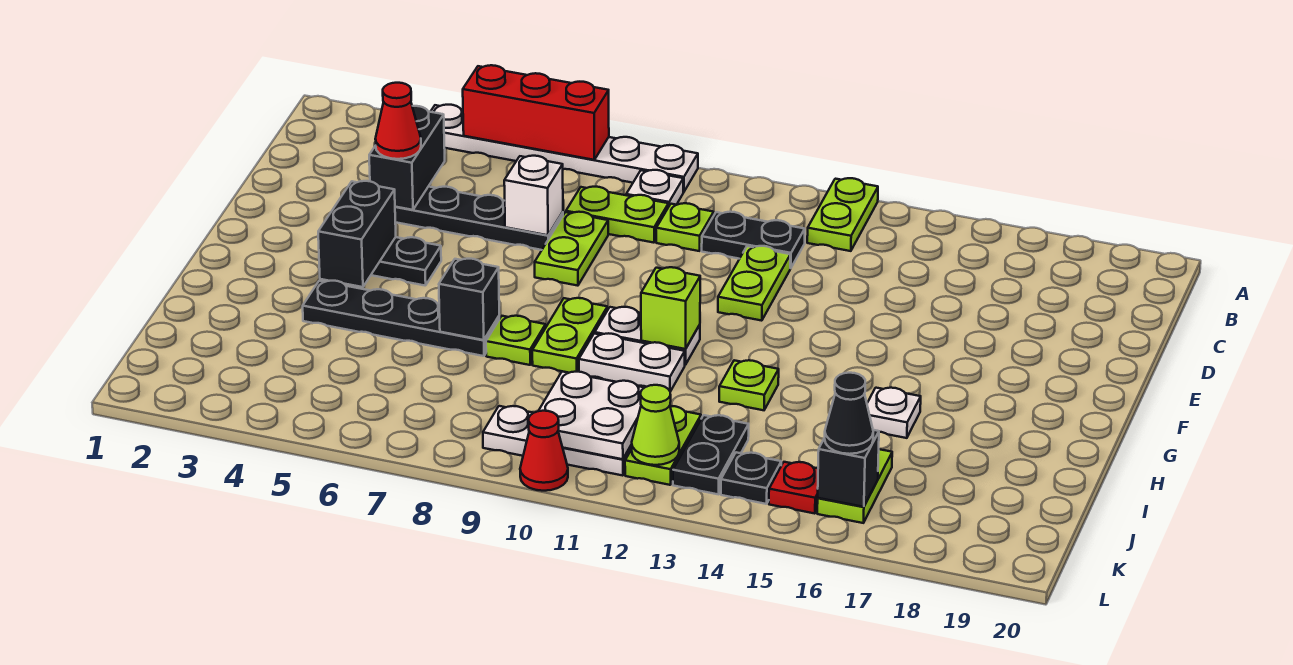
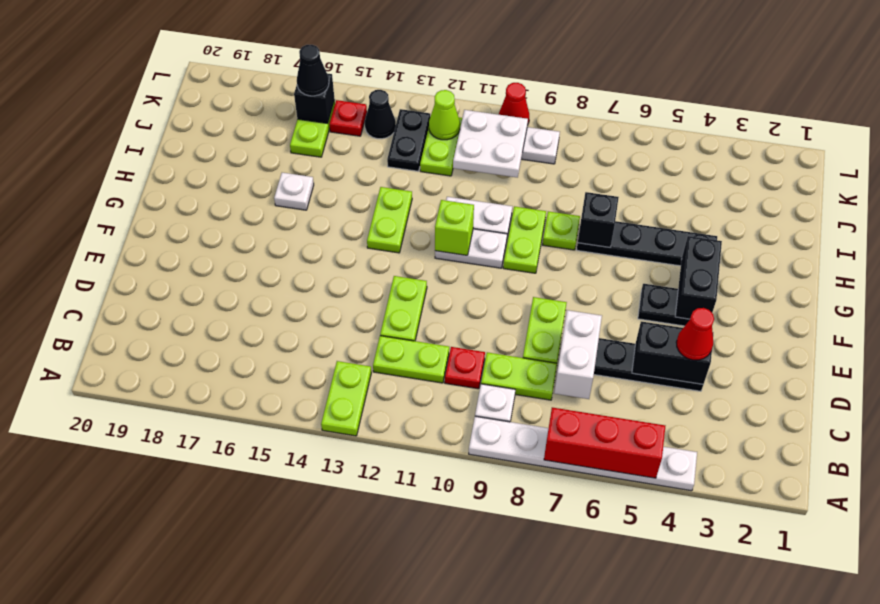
black 1x2 brick [369,106,445,210] -> black 1x2 brick turned to [632,321,712,384]
lime 1x1 plate [656,203,714,251] -> red 1x1 plate [445,347,485,389]
black 1x2 plate [702,212,805,268] -> lime 1x2 plate [373,336,449,383]
white 1x1 brick [504,156,563,235] -> white 1x2 brick [554,310,602,399]
lime 1x1 plate [719,360,779,410] -> lime 1x2 plate [367,187,412,253]
black 1x1 plate [721,452,781,504] -> black 1x1 cone [365,90,396,139]

